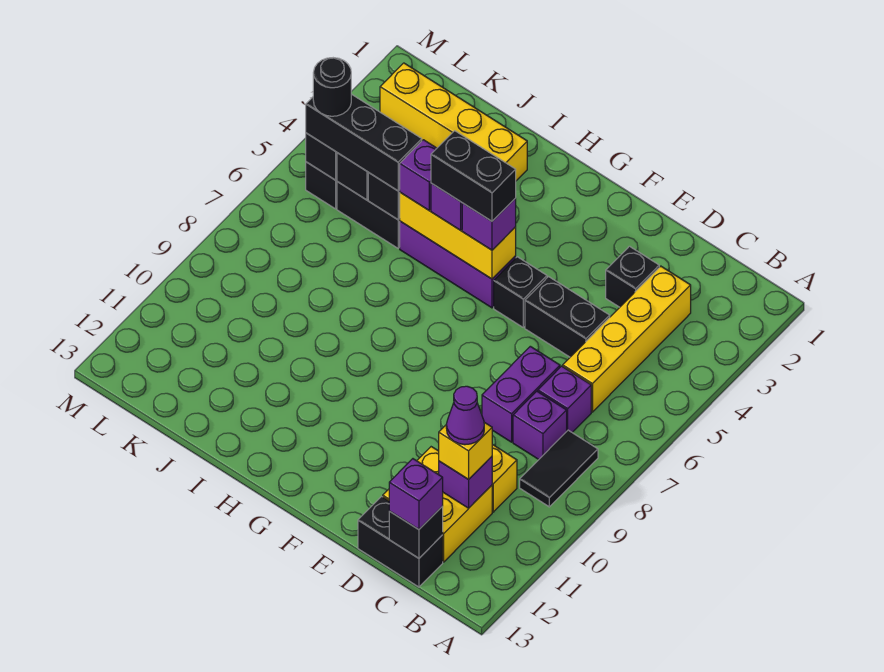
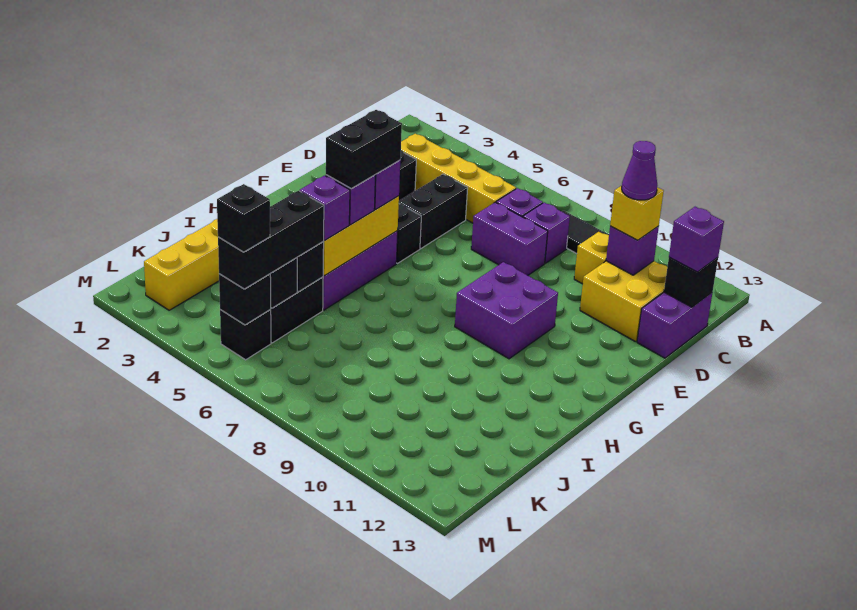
black 1x2 brick [358,497,443,587] -> purple 1x2 brick [637,292,712,358]
none -> purple 2x2 brick [455,262,558,359]
black 1x1 round brick [313,58,351,116] -> black 1x1 brick [217,184,270,252]

